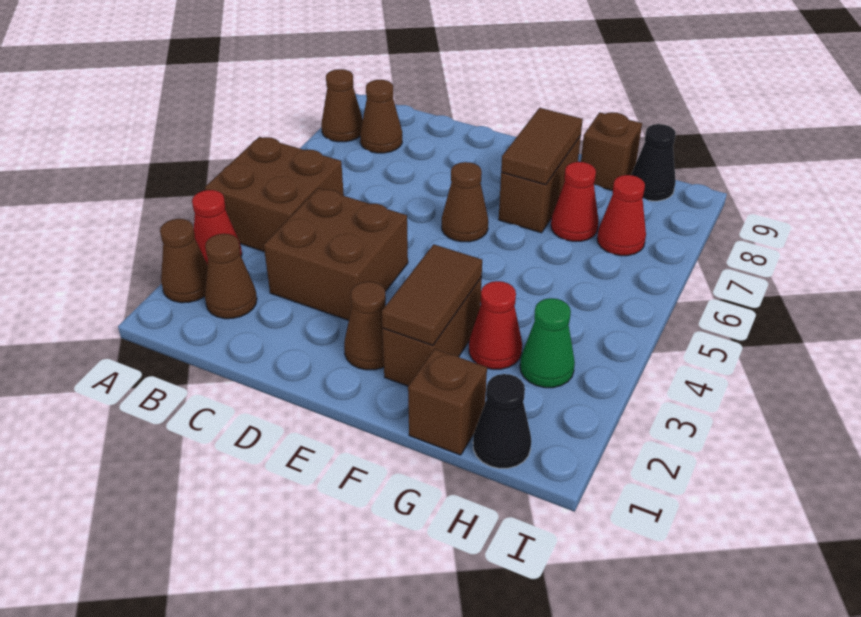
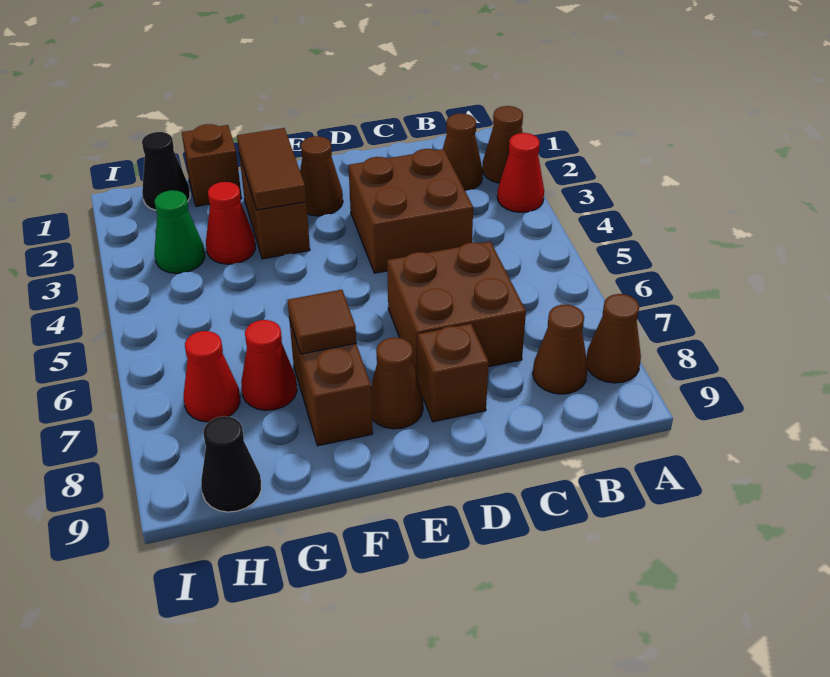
brown 2x2 brick [205,137,344,252] -> brown 2x2 brick moved to [387,241,526,376]
brown 1x1 cone [442,162,488,242] -> brown 1x1 cone moved to [371,337,423,429]
brown 1x2 tile [501,108,583,185] -> brown 1x1 tile [288,290,356,354]
brown 1x1 brick [581,112,642,191] -> brown 1x1 brick moved to [417,324,489,422]

